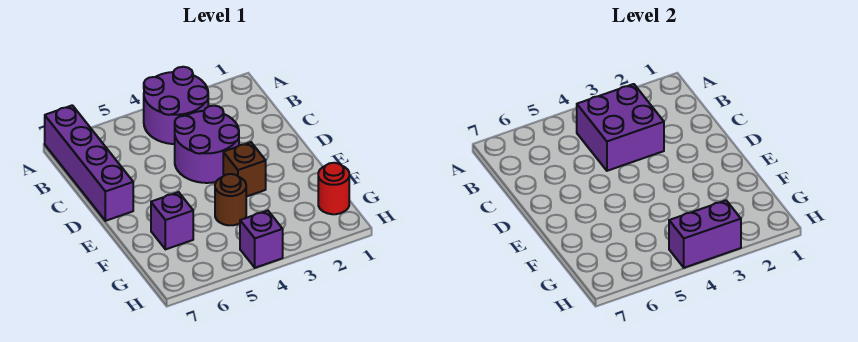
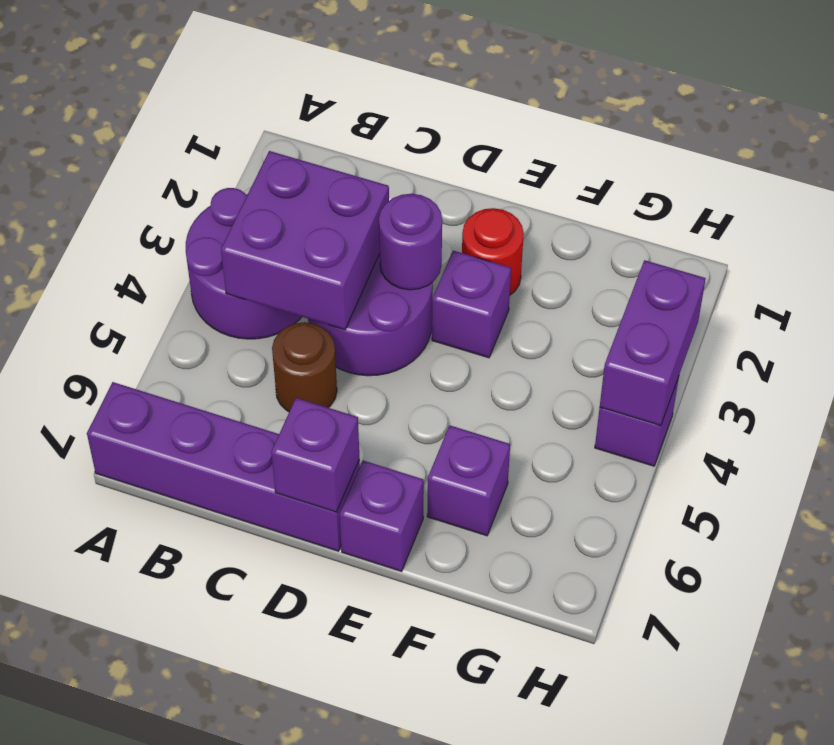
none -> purple 1x1 round brick [379,194,442,290]
none -> purple 1x1 brick [271,398,360,512]
brown 1x1 brick [223,142,266,197] -> purple 1x1 brick [432,251,511,358]
none -> purple 1x1 brick [340,460,424,571]
brown 1x1 round brick [215,174,246,225] -> brown 1x1 round brick moved to [272,322,337,412]
red 1x1 round brick [318,163,349,214] -> red 1x1 round brick moved to [462,208,524,295]

